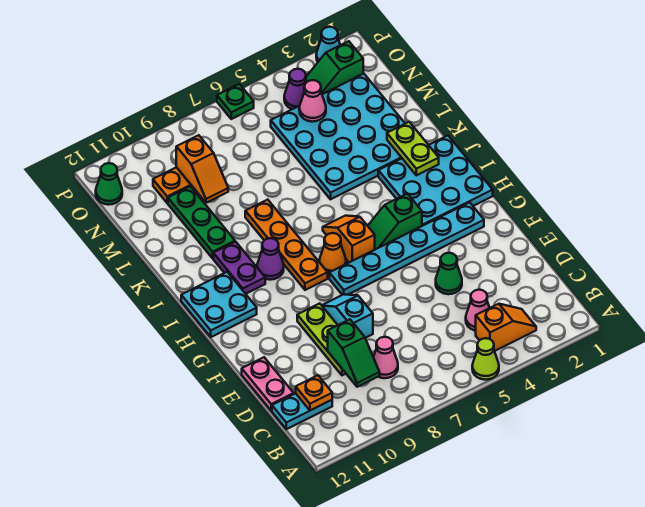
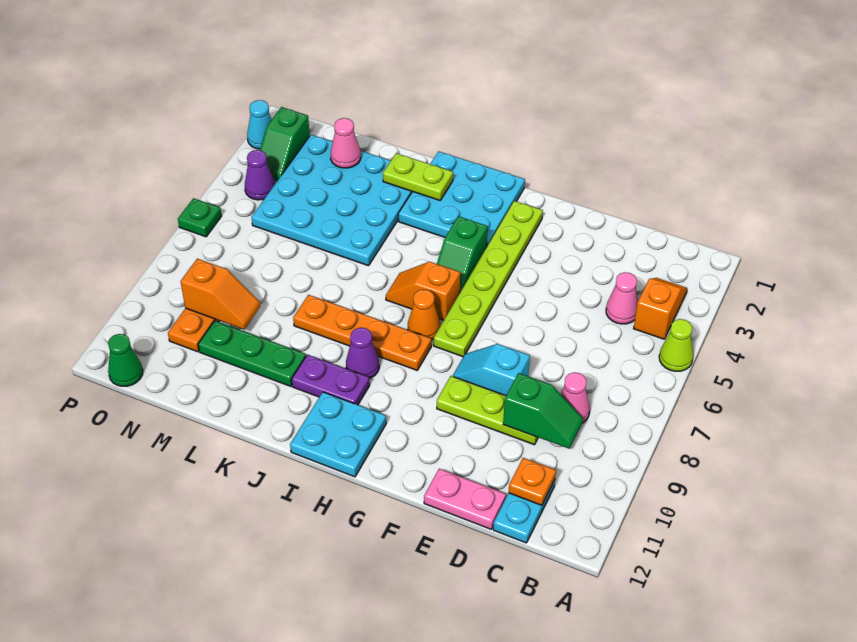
green 1x1 cone [436,253,462,294] -> none
cyan 1x6 plate [329,202,484,295] -> lime 1x6 plate [434,201,543,357]
pink 1x1 cone [299,80,326,122] -> pink 1x1 cone moved to [331,118,361,168]

